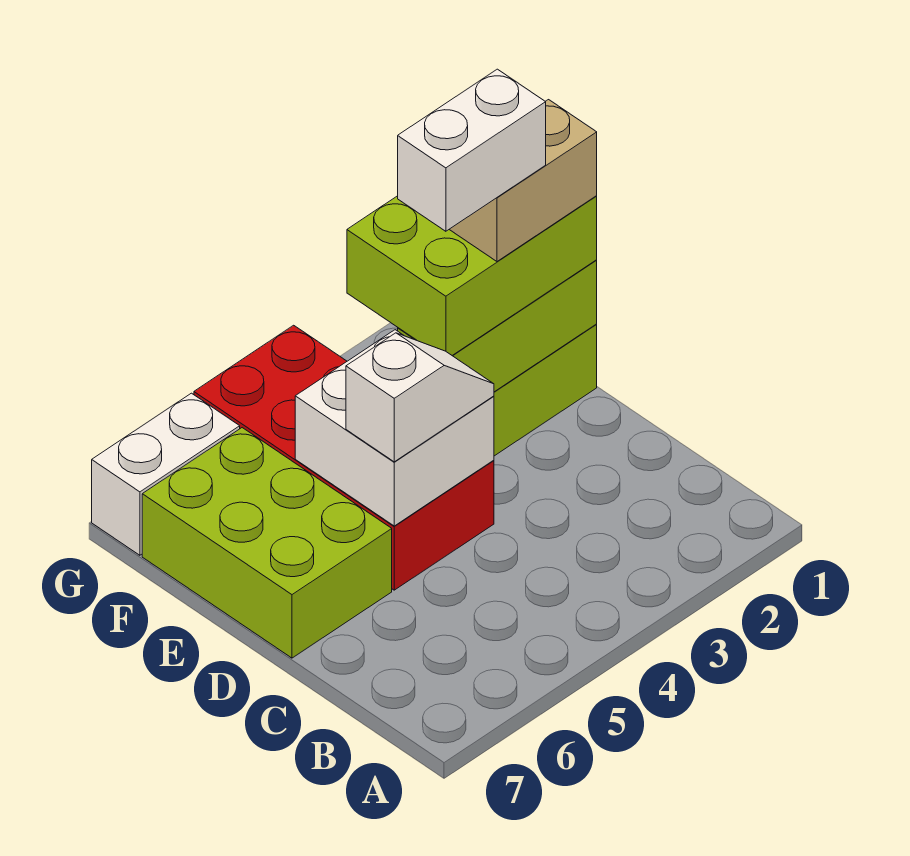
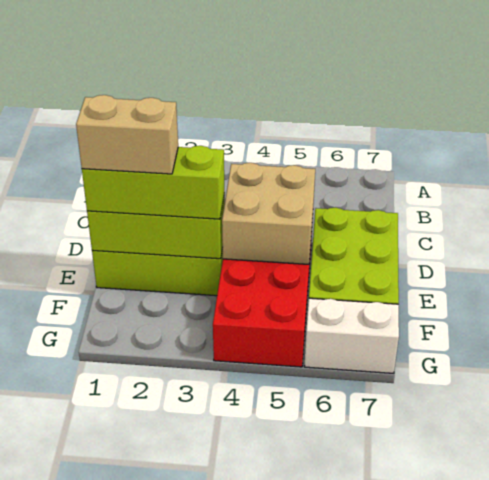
white 2x2 brick [295,330,494,526] -> tan 2x2 brick [222,163,315,264]
white 1x2 slope [346,333,494,462] -> none
lime 2x3 brick [347,196,597,355] -> lime 1x3 brick [82,146,224,219]
white 1x2 brick [398,69,546,231] -> none

